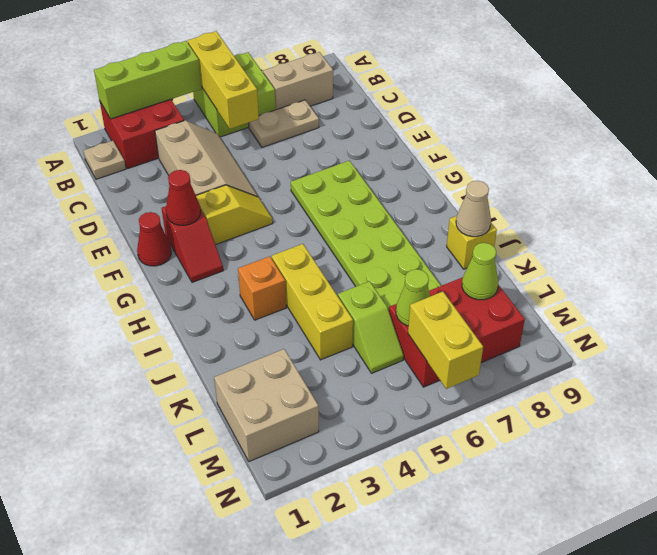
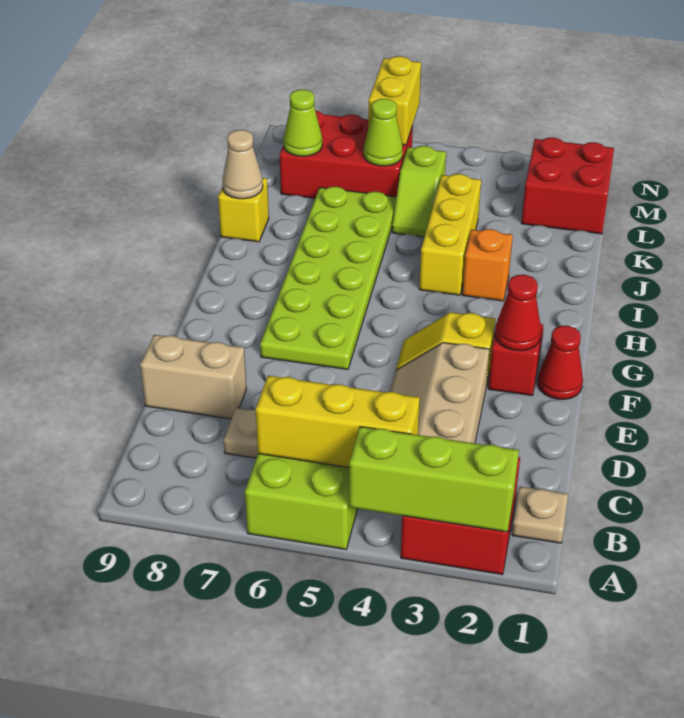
yellow 1x3 brick [188,31,259,129] -> yellow 1x3 brick turned to [256,376,420,468]
tan 1x2 brick [263,52,333,110] -> tan 1x2 brick moved to [140,335,246,419]
lime 1x2 slope [338,281,404,373] -> lime 1x2 slope turned to [392,146,446,237]
tan 2x2 brick [214,349,319,462] -> red 2x2 brick [521,138,614,234]

